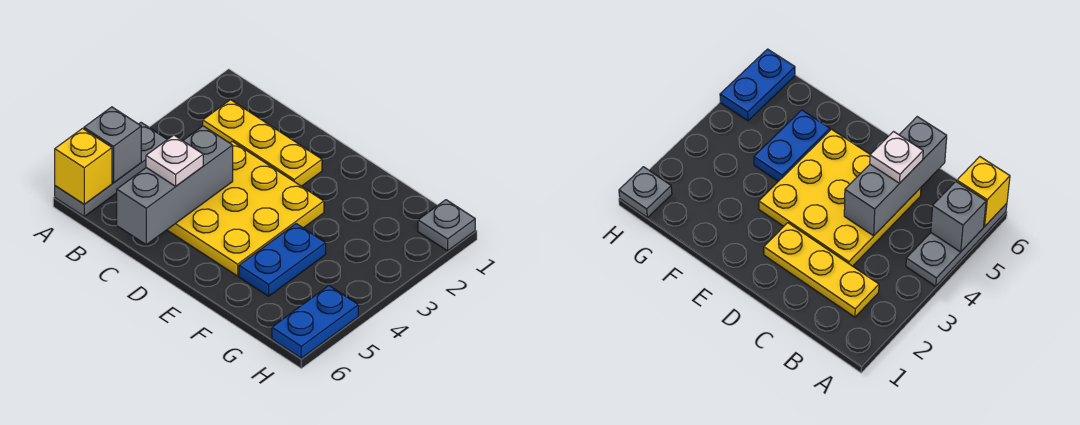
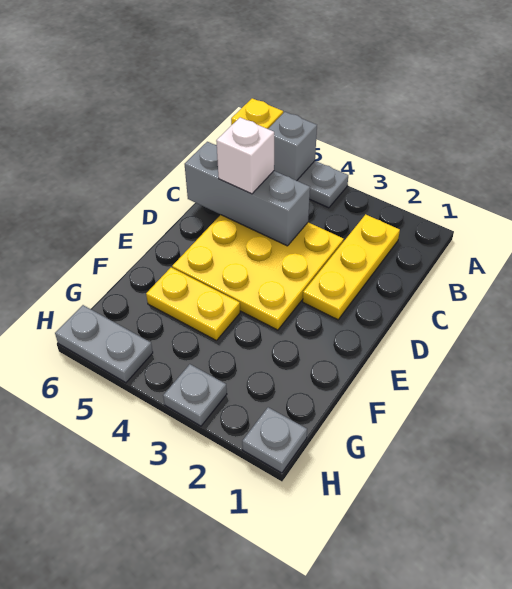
white 1x1 plate [146,135,203,186] -> white 1x1 brick [216,118,274,194]
blue 1x2 plate [239,224,326,296] -> yellow 1x2 plate [146,268,240,341]
none -> grey 1x1 plate [163,364,227,426]
blue 1x2 plate [272,286,358,358] -> grey 1x2 plate [55,305,153,383]

